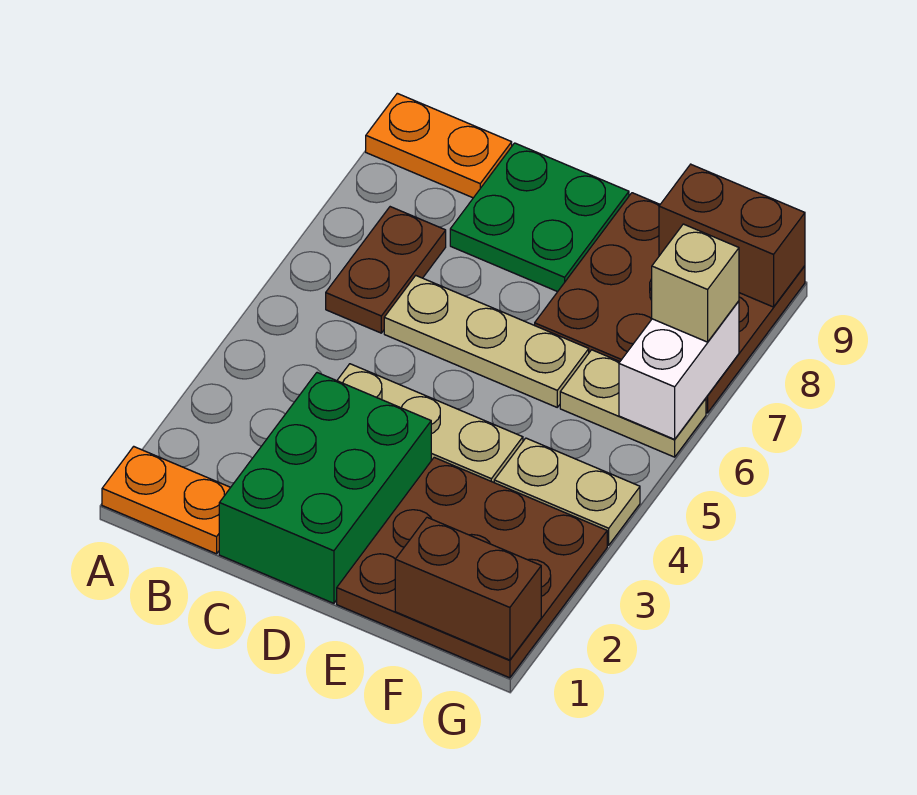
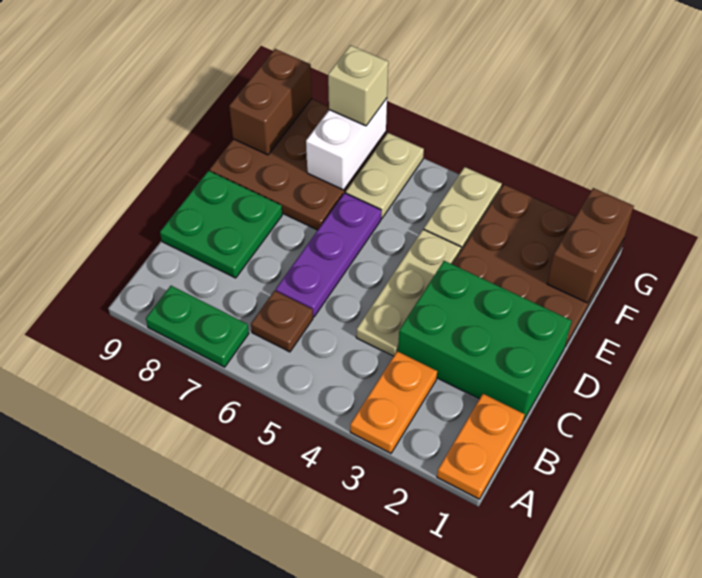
none -> green 1x2 plate [146,286,249,367]
orange 1x2 plate [366,93,512,198] -> orange 1x2 plate moved to [350,351,437,453]
brown 1x2 plate [326,207,446,333] -> brown 1x1 plate [251,291,313,352]
tan 1x3 plate [384,276,589,407] -> purple 1x3 plate [276,193,381,317]
white 1x2 brick [619,301,739,439] -> white 1x2 brick turned to [306,98,387,190]

